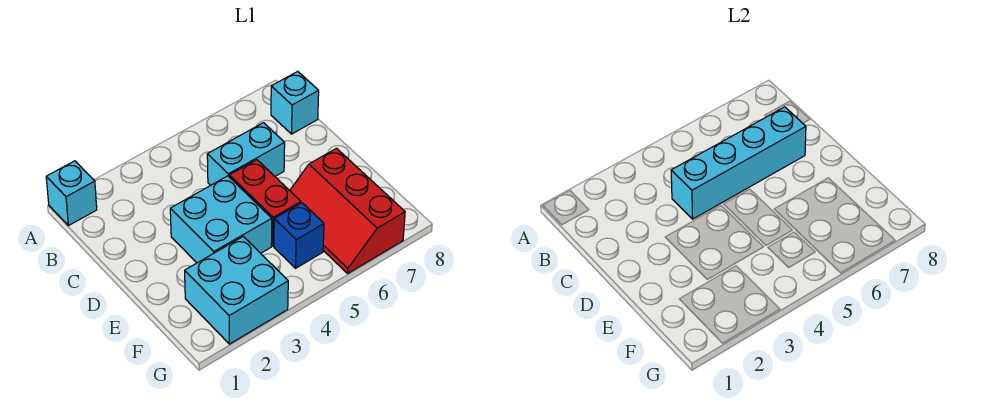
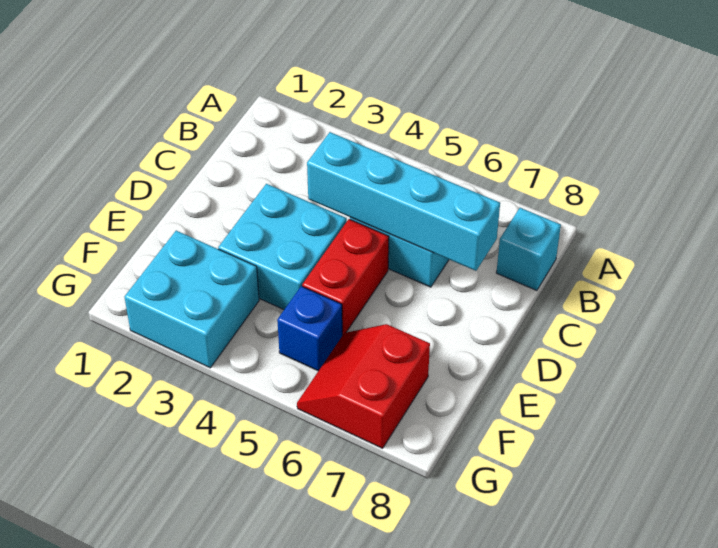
cyan 1x1 brick [46,161,97,226] -> none
red 2x3 slope [290,148,405,273] -> red 2x2 slope [297,324,430,448]

